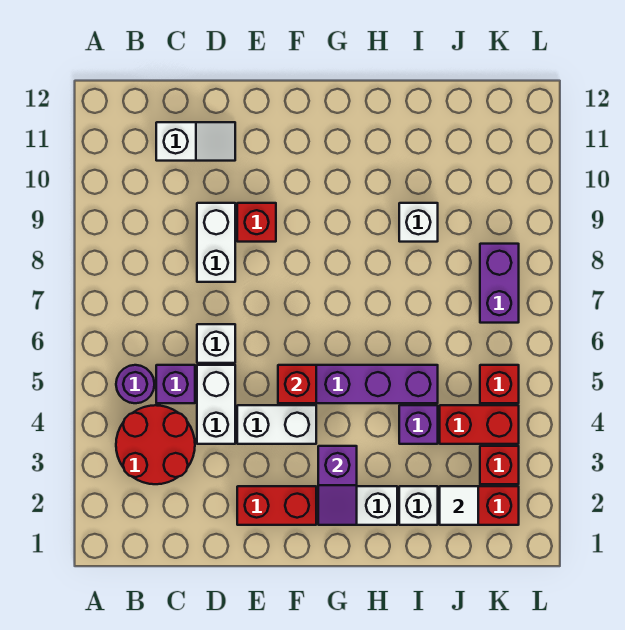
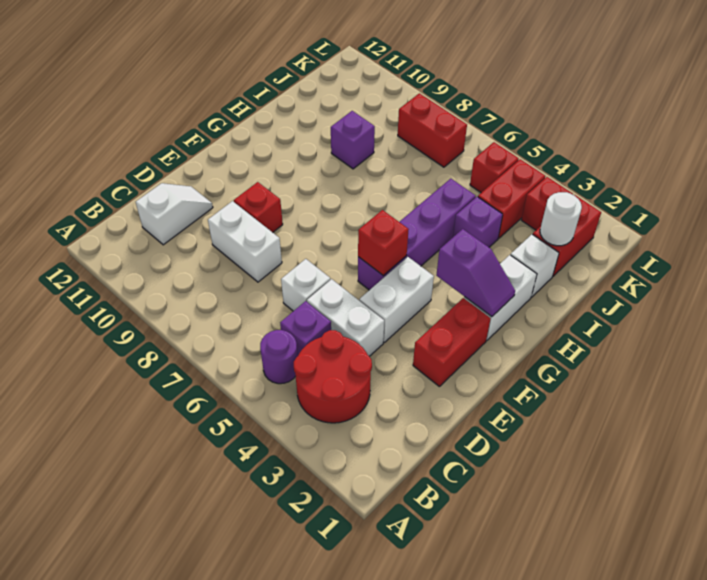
white 1x1 brick [399,203,438,242] -> purple 1x1 brick [331,111,375,169]
white 1x1 tile [440,486,478,525] -> white 1x1 round brick [540,192,582,246]
purple 1x2 brick [480,244,519,323] -> red 1x2 brick [398,93,467,167]

